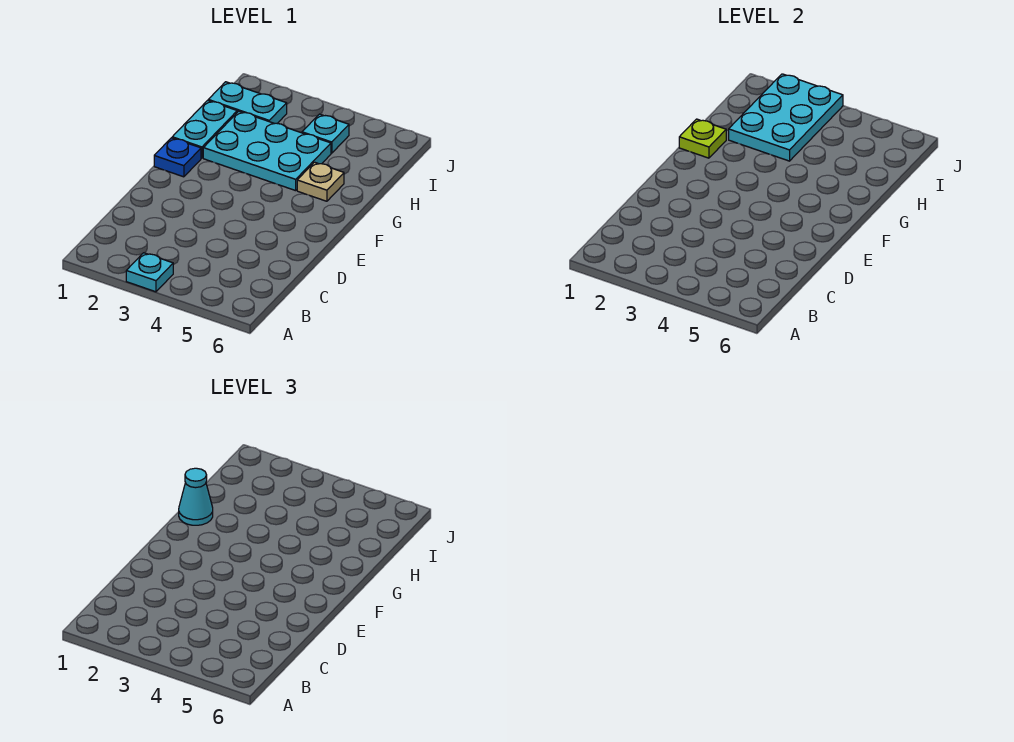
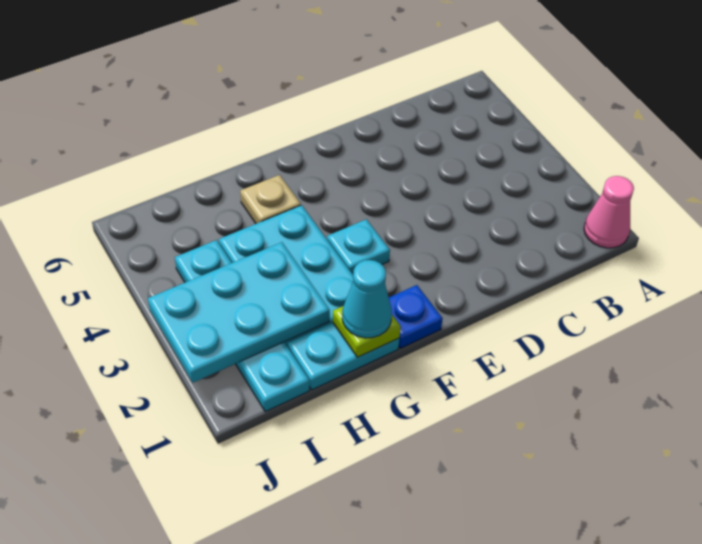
none -> pink 1x1 cone [584,176,634,248]
cyan 1x1 plate [126,253,173,292] -> cyan 1x1 plate moved to [327,219,390,274]

